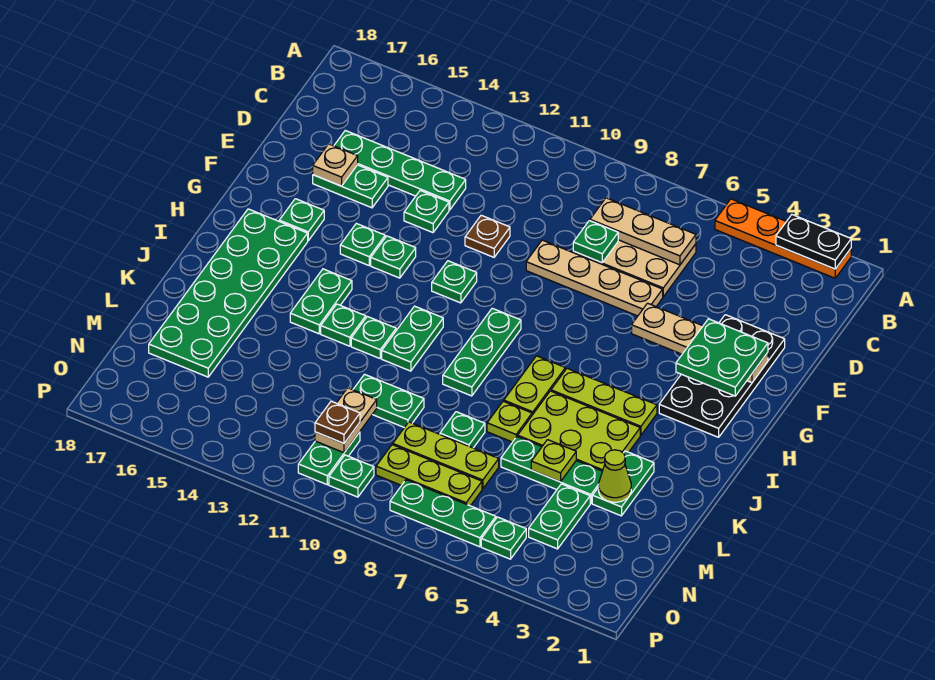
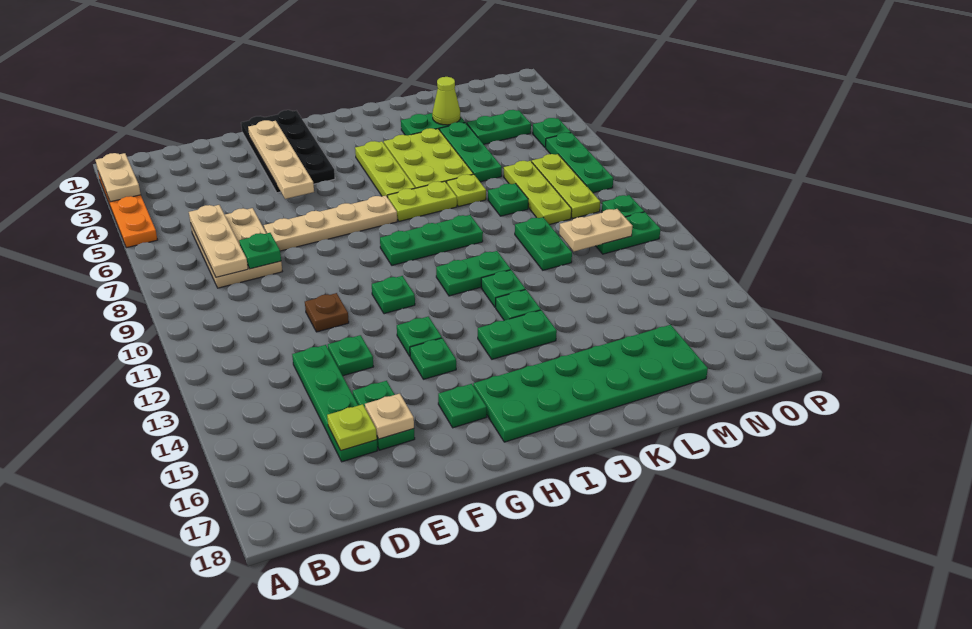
black 1x2 plate [776,215,851,269] -> tan 1x2 plate [96,153,141,202]
black 2x4 plate [659,315,785,437] -> black 2x4 plate turned to [241,110,335,193]
tan 1x4 plate [526,240,663,316] -> tan 1x4 plate turned to [264,196,397,251]
green 2x2 plate [676,319,768,396] -> none
lime 1x1 plate [531,440,576,482] -> lime 1x1 plate moved to [327,404,377,451]
brown 1x1 plate [315,401,360,443] -> none

